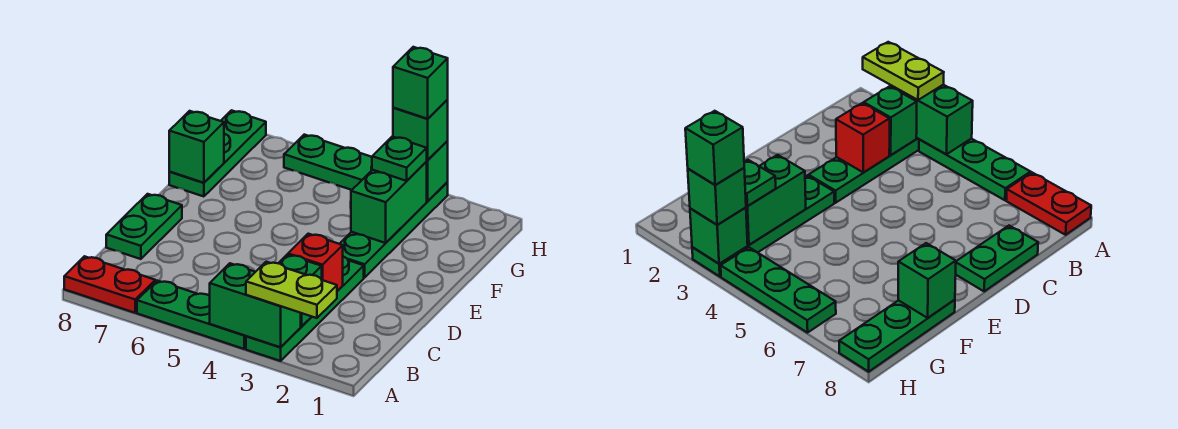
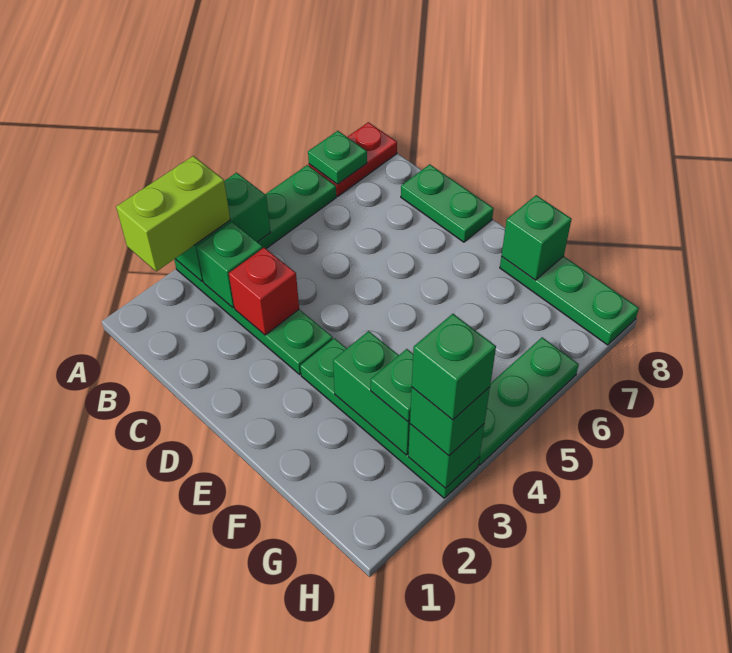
lime 1x2 plate [246,262,337,318] -> lime 1x2 brick [116,156,230,272]
none -> green 1x1 plate [308,131,367,184]

